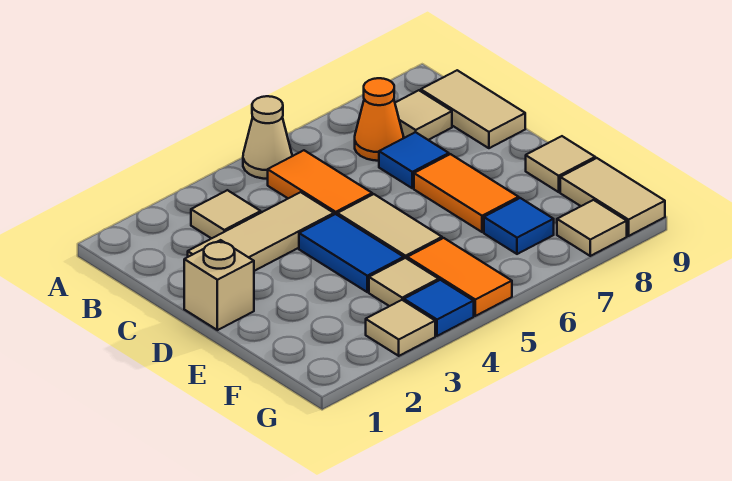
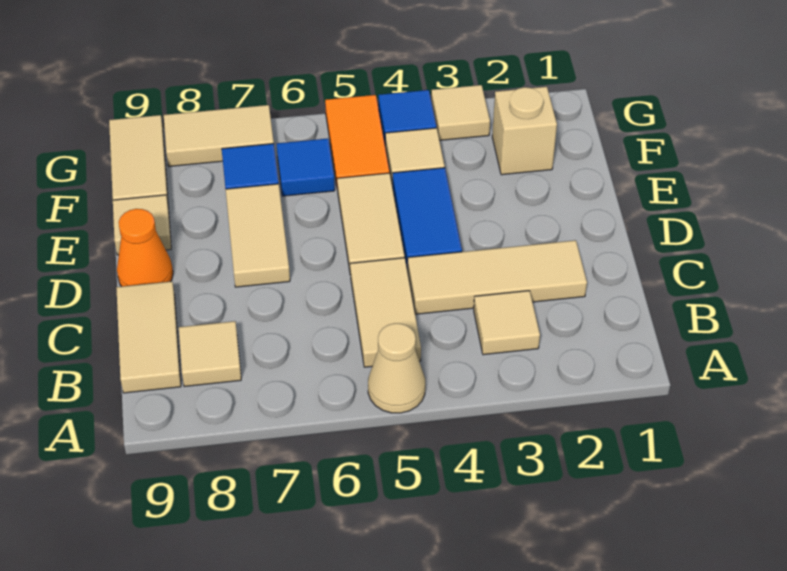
orange 1x2 tile [268,150,372,215] -> tan 1x2 tile [350,258,421,367]
orange 1x1 cone [355,78,404,161] -> orange 1x1 cone moved to [117,209,173,286]
blue 1x1 tile [379,132,449,188] -> blue 1x1 tile moved to [277,138,335,196]
tan 1x1 brick [184,240,254,330] -> tan 1x1 brick moved to [492,87,557,175]
orange 1x2 tile [414,154,519,232] -> tan 1x2 tile [226,184,290,287]
tan 1x1 tile [557,200,627,256] -> tan 1x2 tile [164,105,274,166]

